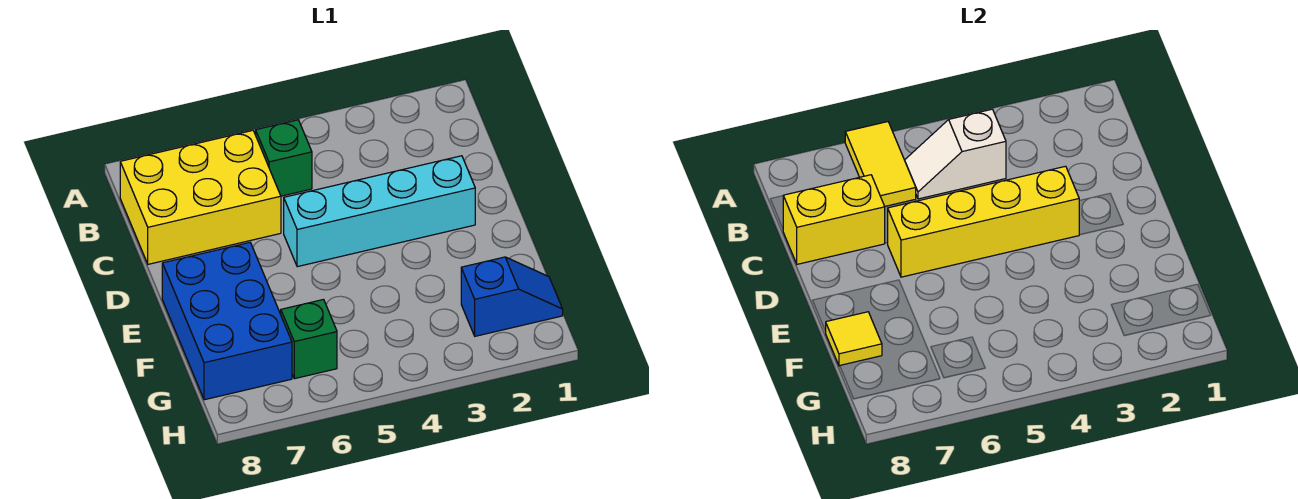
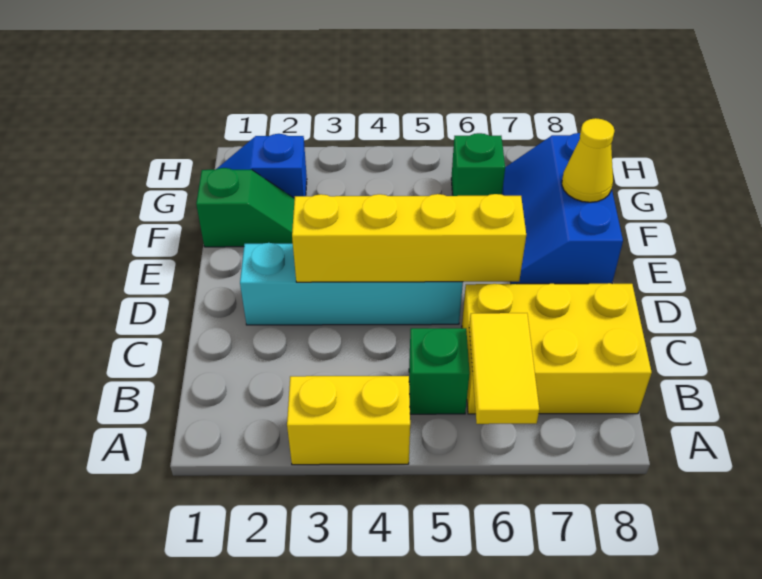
white 1x2 slope [905,109,1006,199] -> none
yellow 1x2 brick [783,175,885,264] -> yellow 1x2 brick moved to [287,376,410,465]
blue 2x3 brick [162,243,292,400] -> blue 2x3 slope [502,133,623,284]
none -> green 1x2 slope [196,168,295,247]
yellow 1x1 tile [826,312,882,366] -> yellow 1x1 cone [562,118,615,202]

